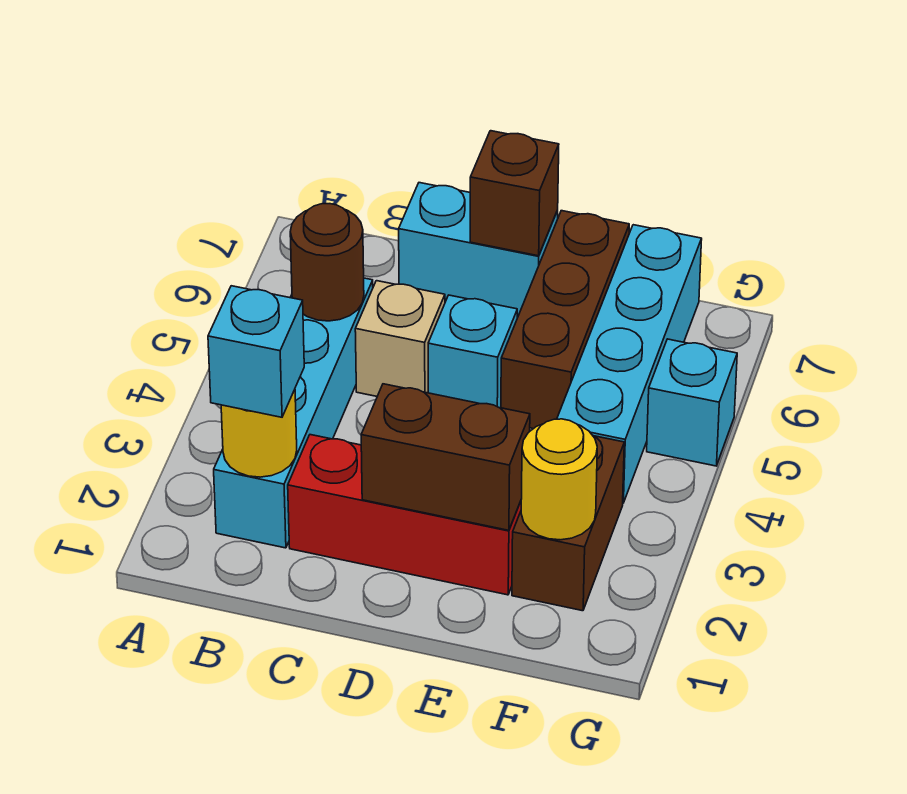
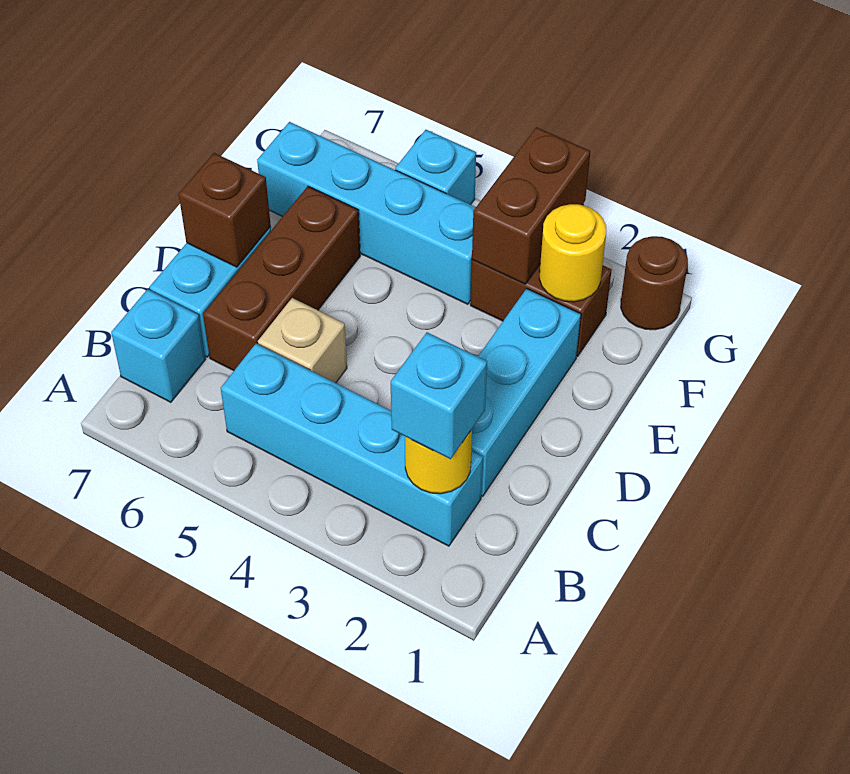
brown 1x1 round brick [290,204,364,321] -> brown 1x1 round brick moved to [621,236,688,330]
red 1x3 brick [288,435,521,595] -> cyan 1x3 brick [471,289,581,496]
brown 1x2 brick [361,384,530,530] -> brown 1x2 brick moved to [472,127,590,284]
cyan 1x1 brick [428,295,517,408] -> cyan 1x1 brick moved to [111,289,206,402]
brown 1x3 brick [501,211,629,429] -> brown 1x3 brick turned to [203,186,360,371]

